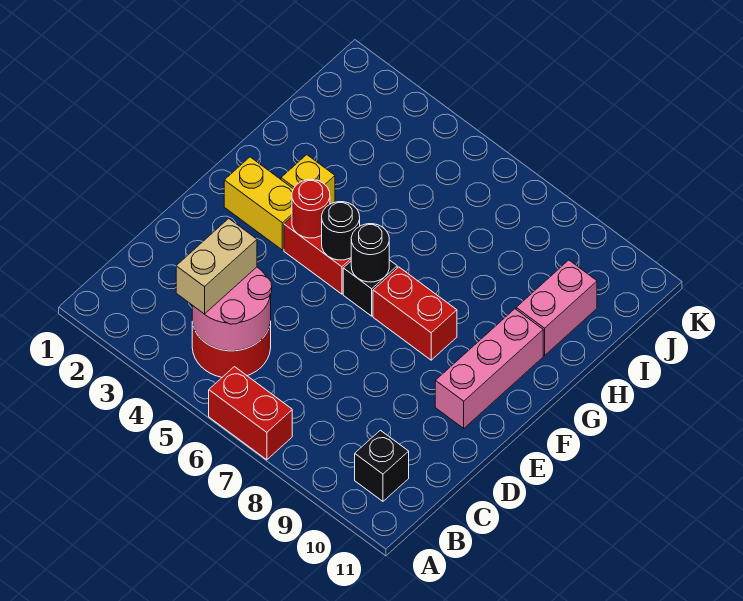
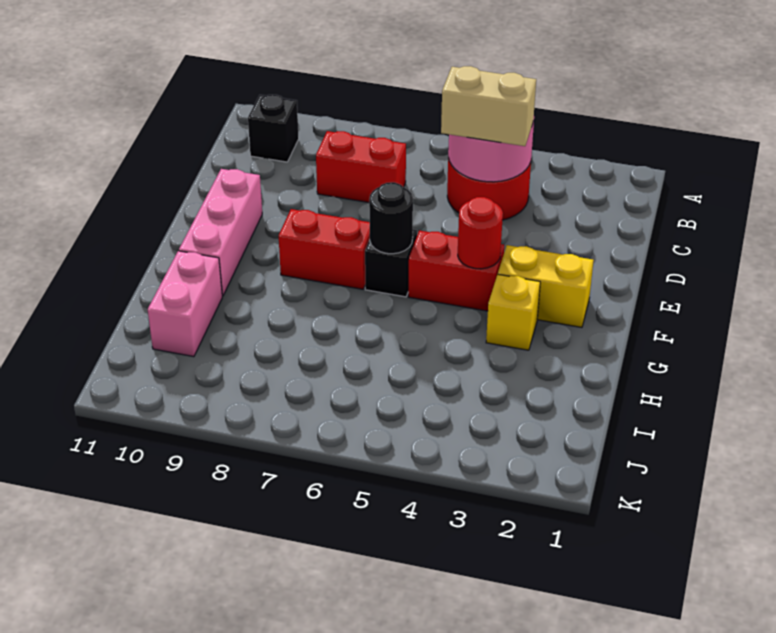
red 1x2 brick [209,367,292,460] -> red 1x2 brick moved to [316,131,406,202]
tan 1x2 brick [176,219,257,314] -> tan 1x2 brick turned to [441,66,536,146]
black 1x1 round brick [322,202,360,260] -> none

